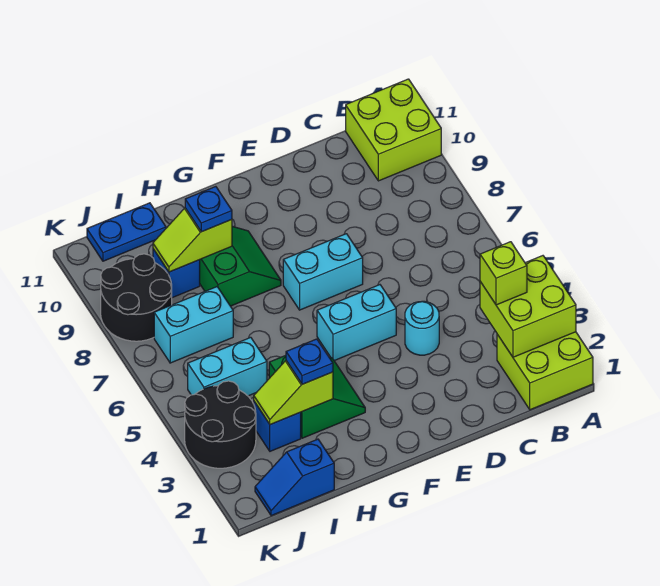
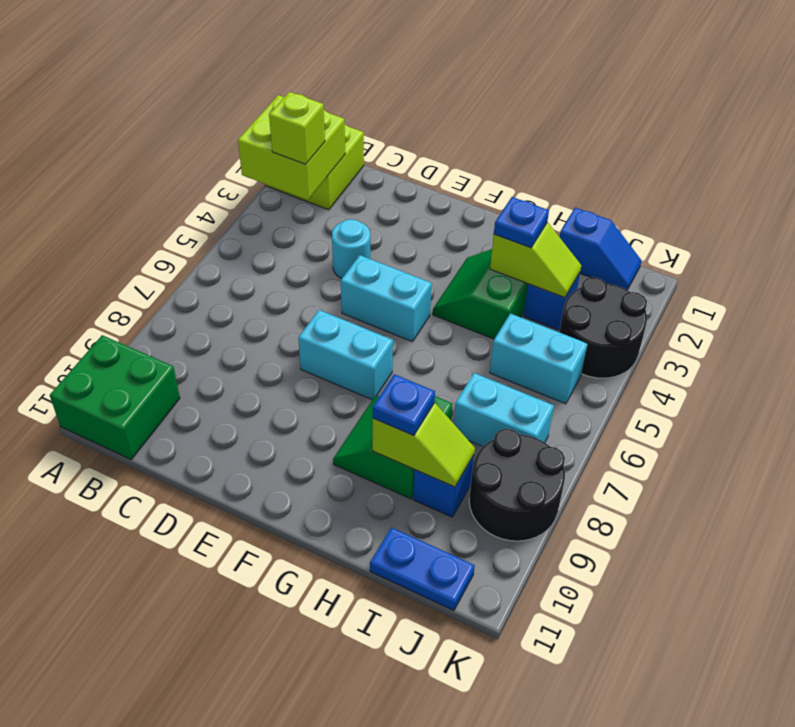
lime 2x2 brick [346,79,441,181] -> green 2x2 brick [50,335,180,459]

